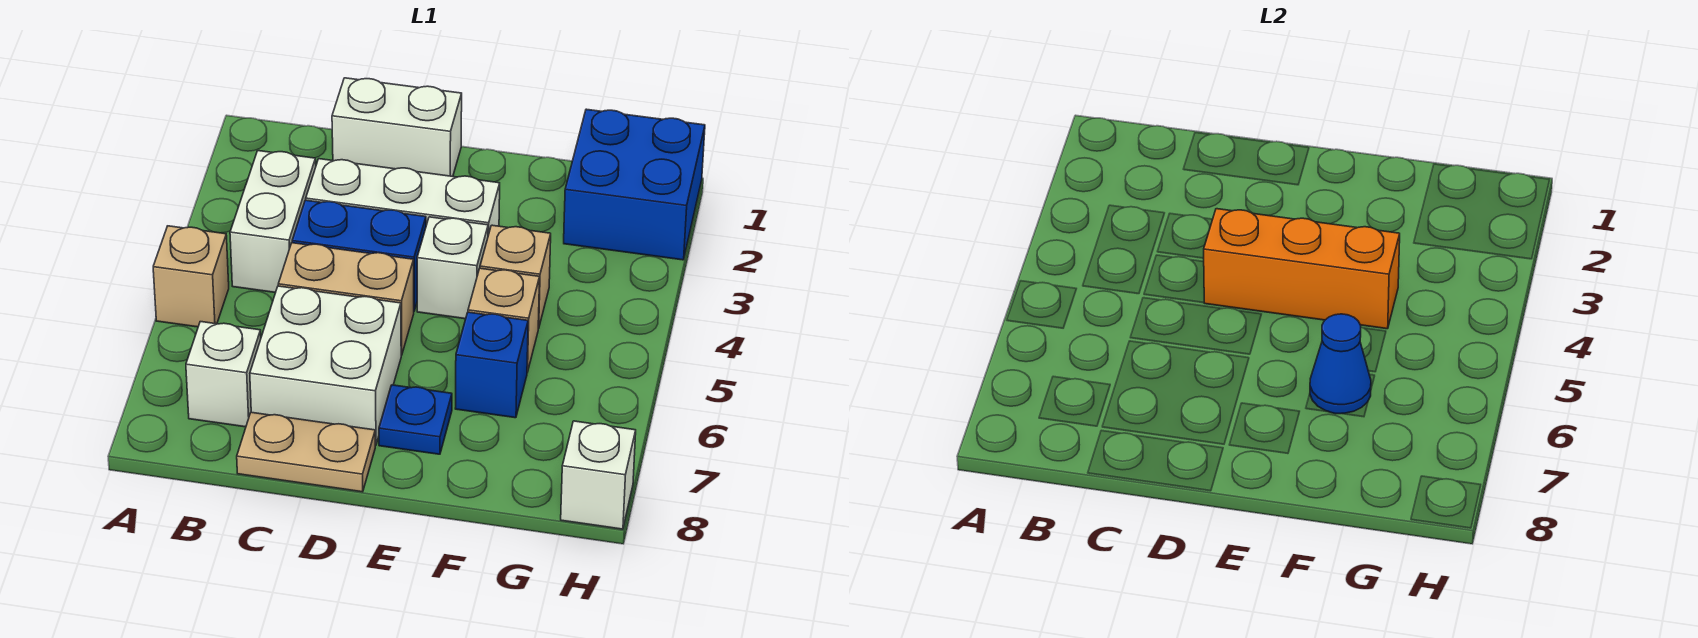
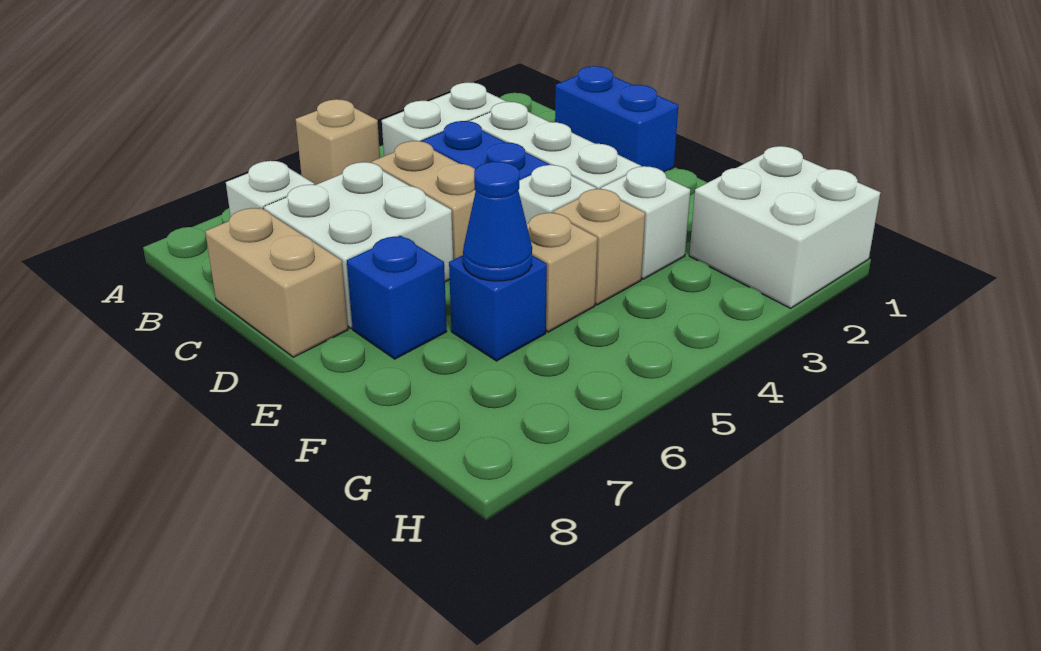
white 1x2 brick [332,78,462,176] -> blue 1x2 brick [555,66,679,172]
tan 1x2 plate [237,412,375,492] -> tan 1x2 brick [205,208,348,357]
orange 1x3 brick [1204,209,1400,329] -> none
blue 1x1 plate [379,385,452,454] -> blue 1x1 brick [347,236,447,359]
blue 2x2 brick [564,109,705,260] -> white 2x2 brick [689,146,880,308]
white 1x1 brick [561,421,636,529] -> white 1x1 brick moved to [601,166,690,279]

